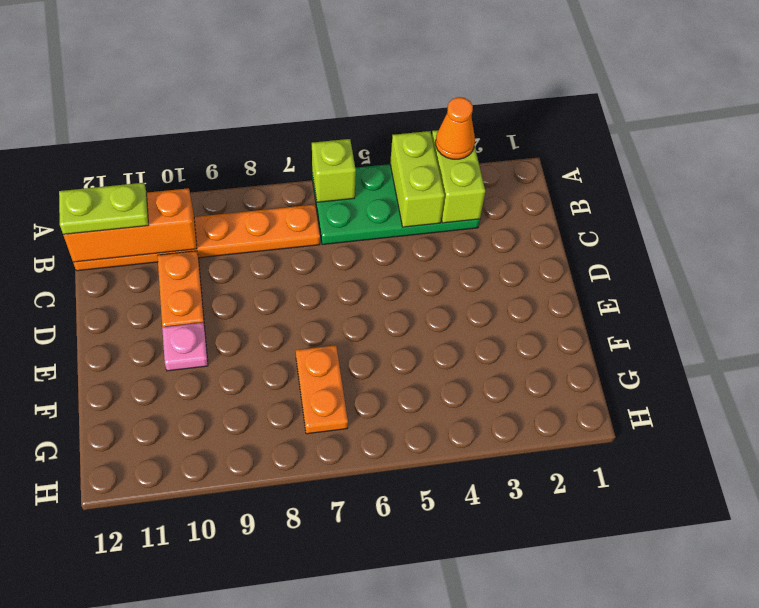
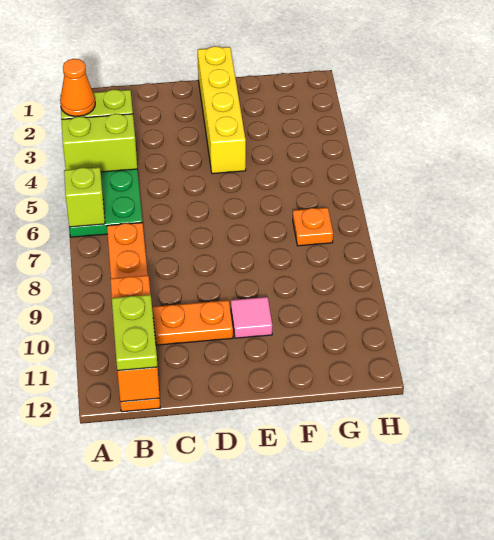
none -> yellow 1x4 brick [198,46,246,174]
pink 1x1 plate [162,323,208,371] -> pink 1x1 tile [231,297,272,338]
orange 1x2 plate [296,345,348,434] -> orange 1x1 plate [293,208,333,246]

